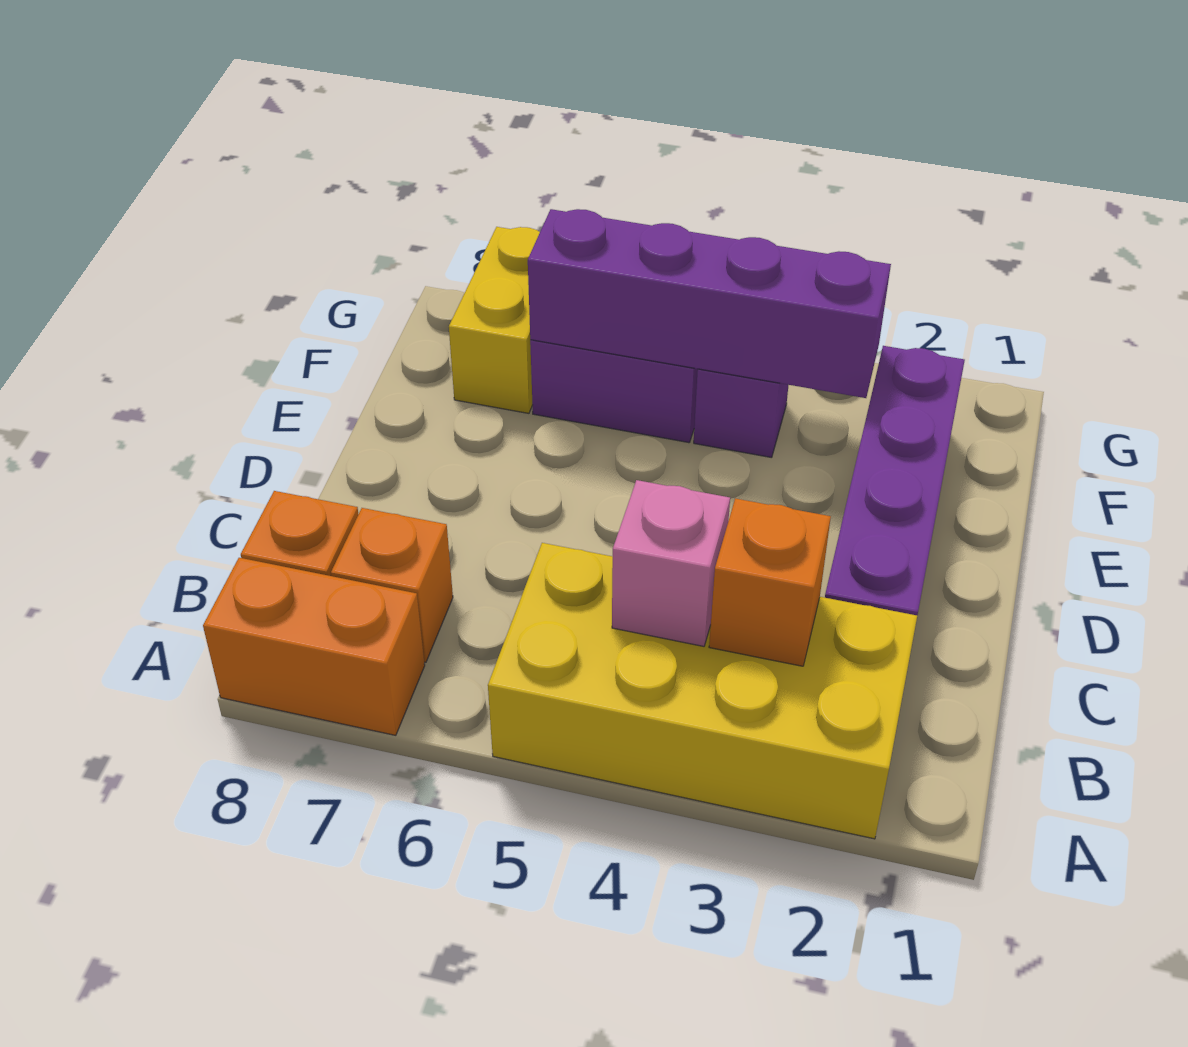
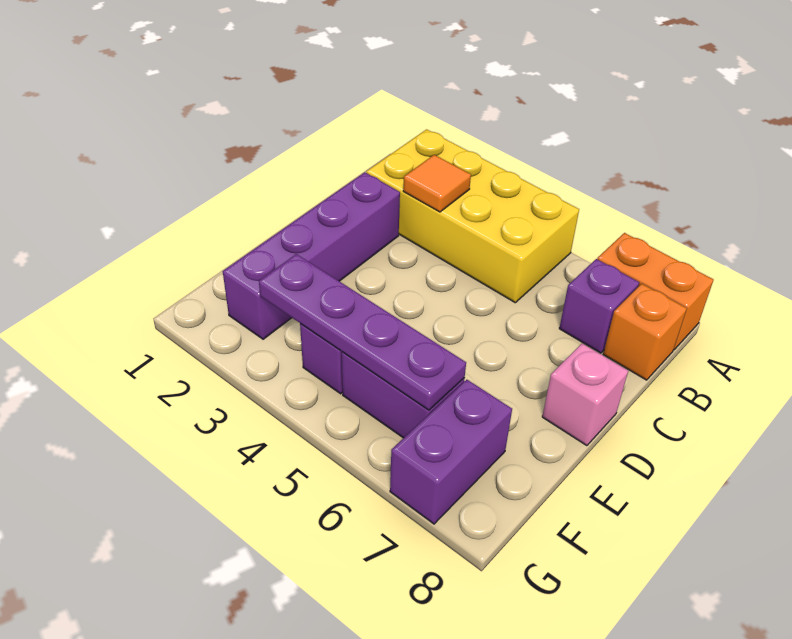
orange 1x1 brick [709,498,831,666] -> orange 1x1 tile [403,155,471,212]
pink 1x1 brick [612,480,730,646] -> pink 1x1 brick moved to [542,343,628,446]
orange 1x1 brick [331,508,453,662] -> purple 1x1 brick [559,259,639,353]
purple 1x4 brick [528,209,891,398] -> purple 1x4 plate [259,254,466,410]
yellow 1x2 brick [449,227,540,413] -> purple 1x2 brick [390,380,512,524]

